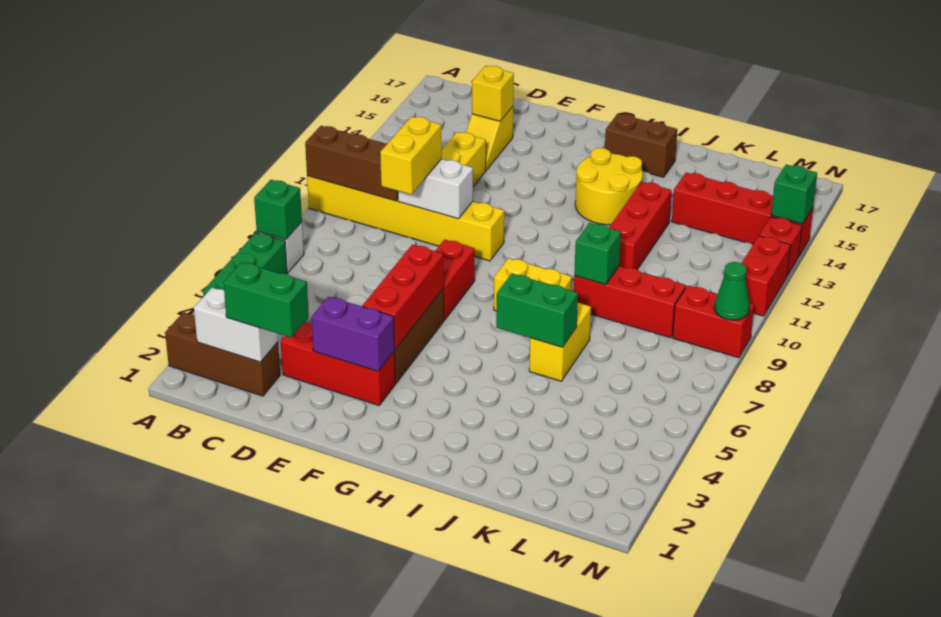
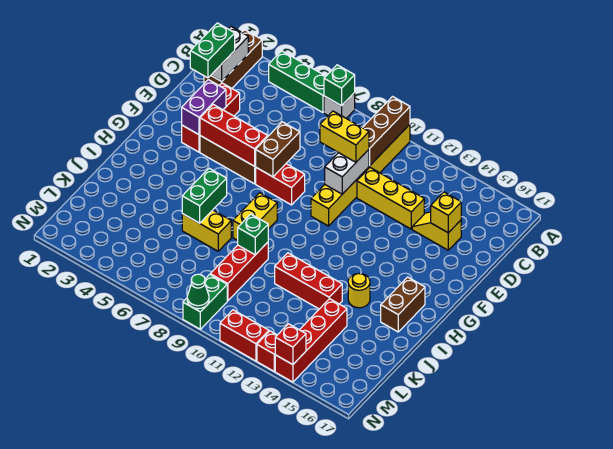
none -> brown 1x2 brick [256,122,300,177]
yellow 2x2 round brick [575,148,643,225] -> yellow 1x1 round brick [348,274,370,308]
red 1x2 brick [673,286,754,358] -> green 1x2 brick [183,274,227,329]
green 1x1 brick [771,165,817,224] -> red 1x1 brick [275,324,306,365]

